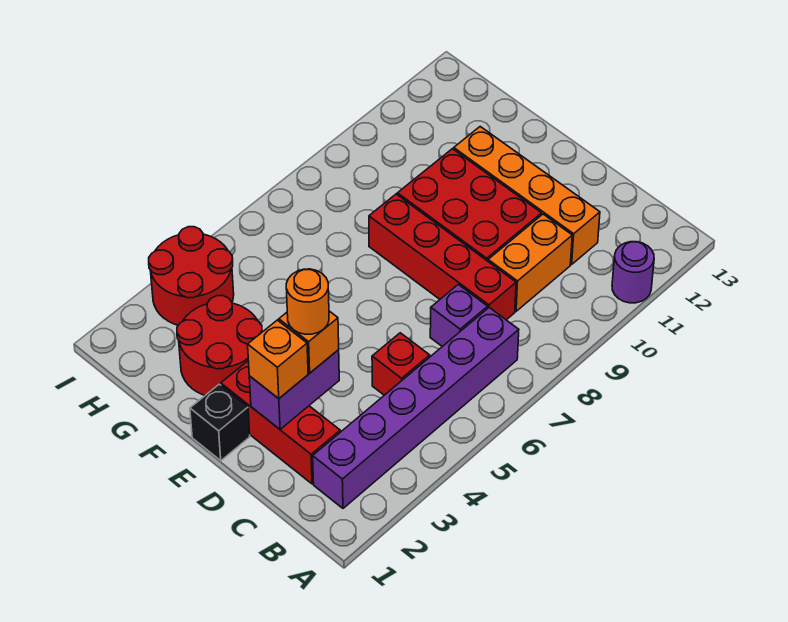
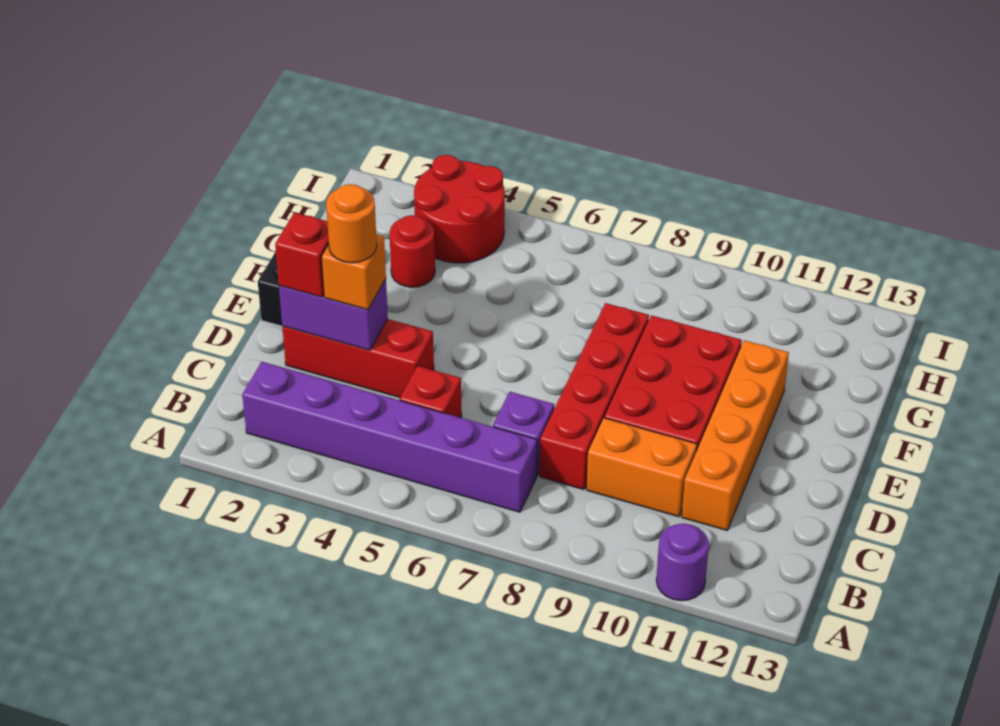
red 1x3 brick [221,361,340,484] -> red 1x3 brick turned to [282,319,434,397]
orange 1x1 brick [248,320,308,399] -> red 1x1 brick [275,212,329,297]
red 2x2 round brick [177,296,262,395] -> red 1x1 round brick [390,215,435,287]

